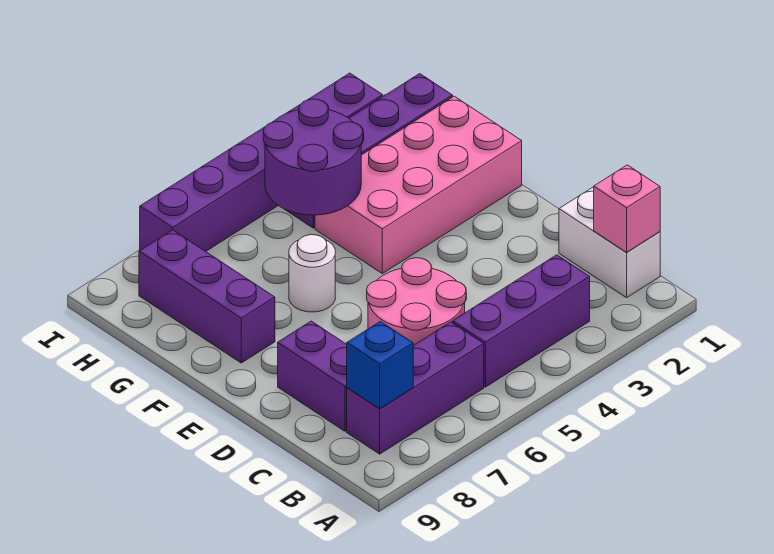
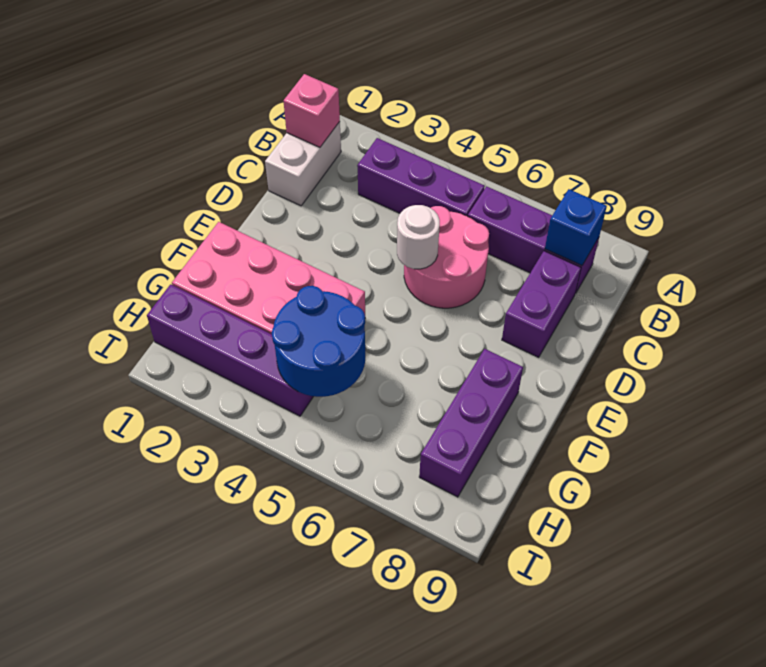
white 1x1 round brick [289,235,335,312] -> white 1x1 round brick moved to [397,205,440,269]
purple 2x2 round brick [263,99,363,215] -> blue 2x2 round brick [272,286,365,397]
purple 1x6 brick [140,73,383,251] -> none

